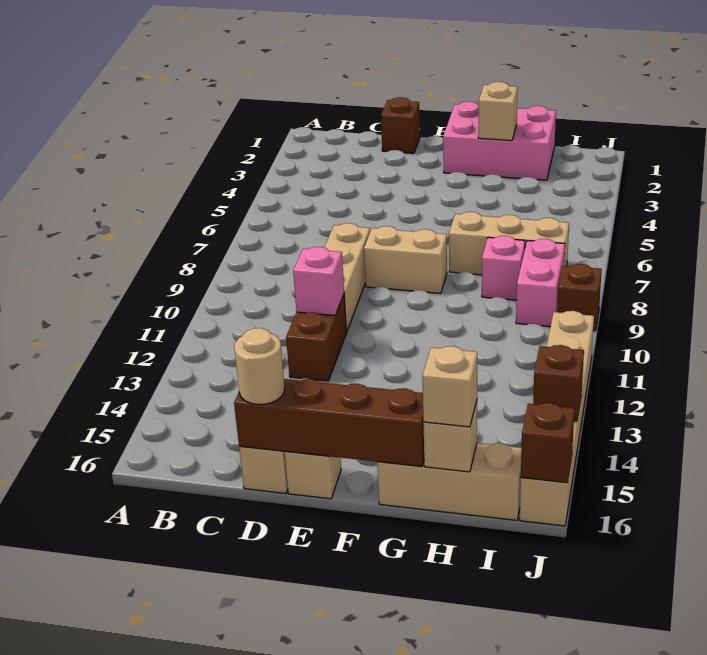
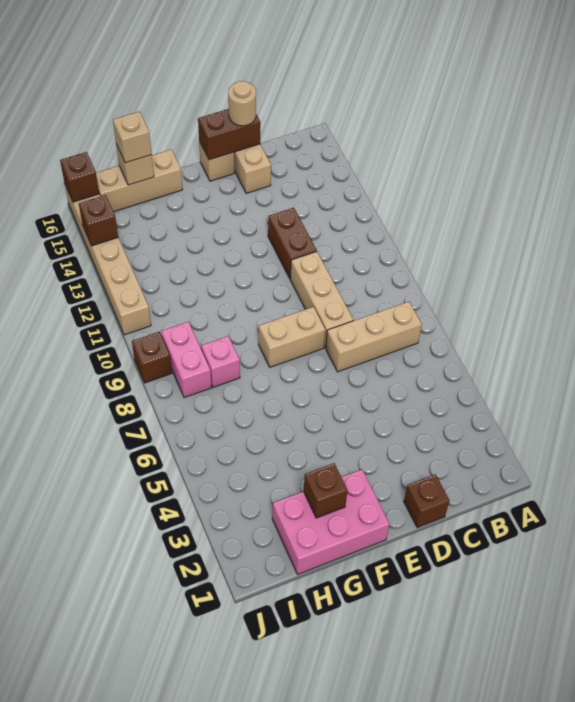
pink 1x1 brick [293,247,344,316] -> none
brown 1x4 brick [234,379,424,467] -> brown 1x2 brick [198,109,260,160]
tan 1x1 brick [478,82,518,141] -> brown 1x1 brick [304,463,348,518]
tan 1x3 brick [449,212,569,275] -> tan 1x3 brick moved to [326,302,422,372]

